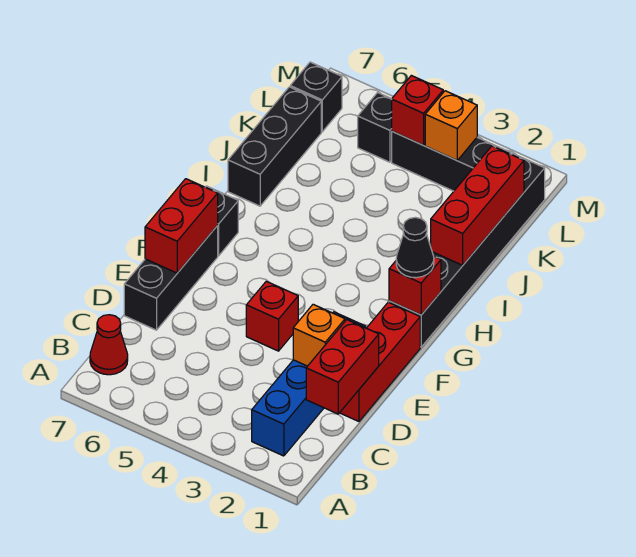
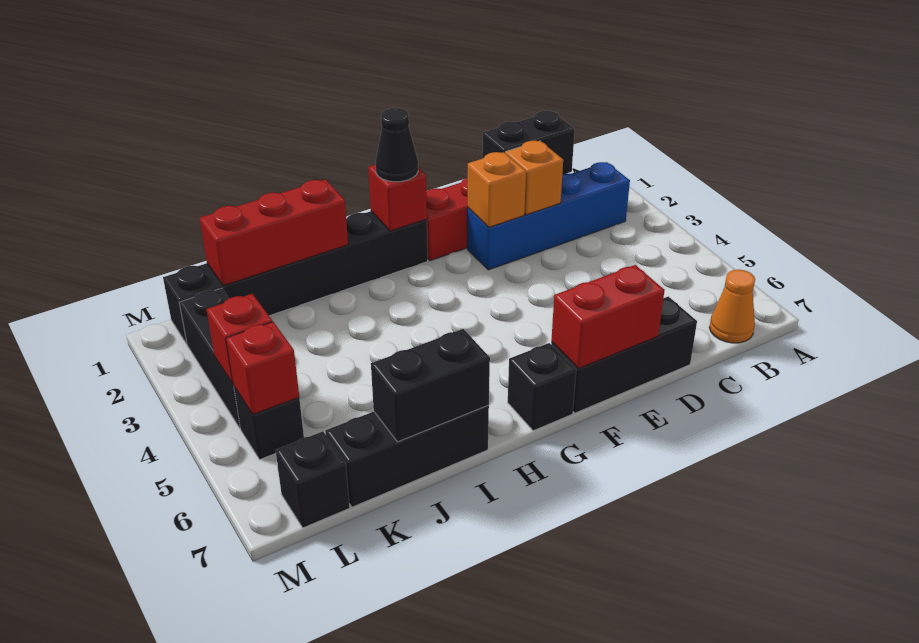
red 1x1 cone [90,315,128,375] -> orange 1x1 cone [709,270,755,343]
red 1x2 brick [306,320,379,414] -> black 1x2 brick [482,111,575,174]
red 1x1 brick [246,281,298,351] -> red 1x1 brick moved to [226,322,299,415]
none -> black 1x2 brick [371,329,490,442]
orange 1x1 brick [425,91,477,160] -> orange 1x1 brick moved to [468,152,526,227]

